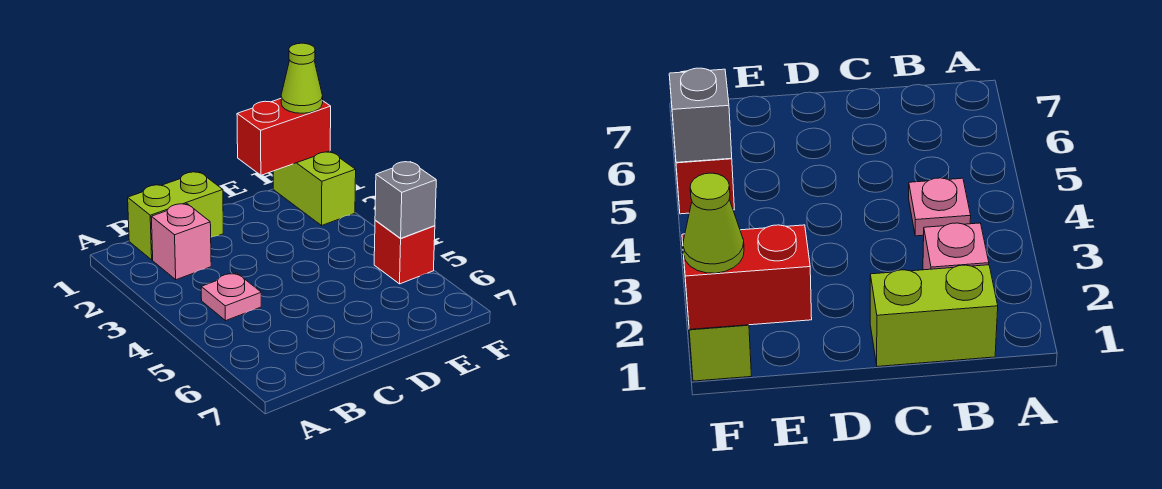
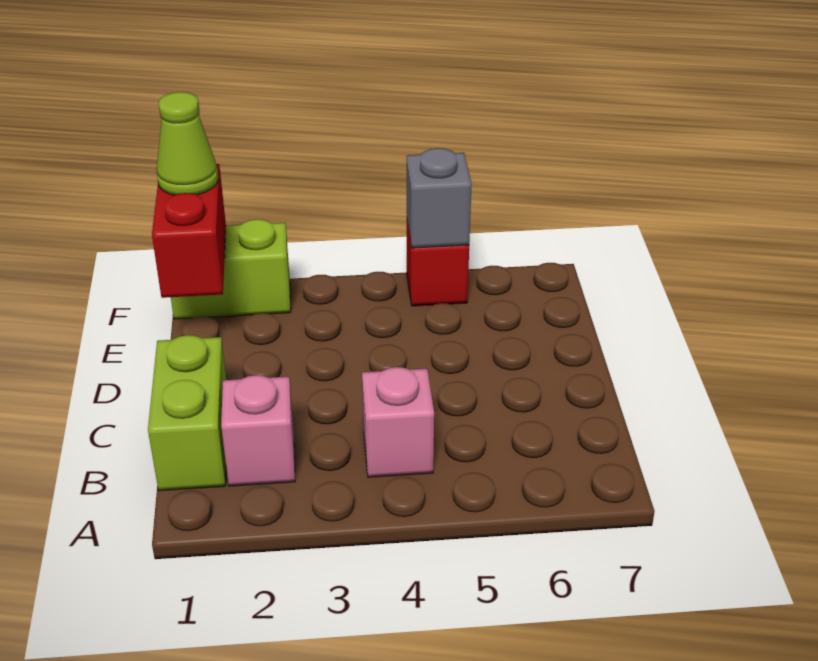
pink 1x1 plate [201,273,261,321] -> pink 1x1 brick [362,367,434,477]

